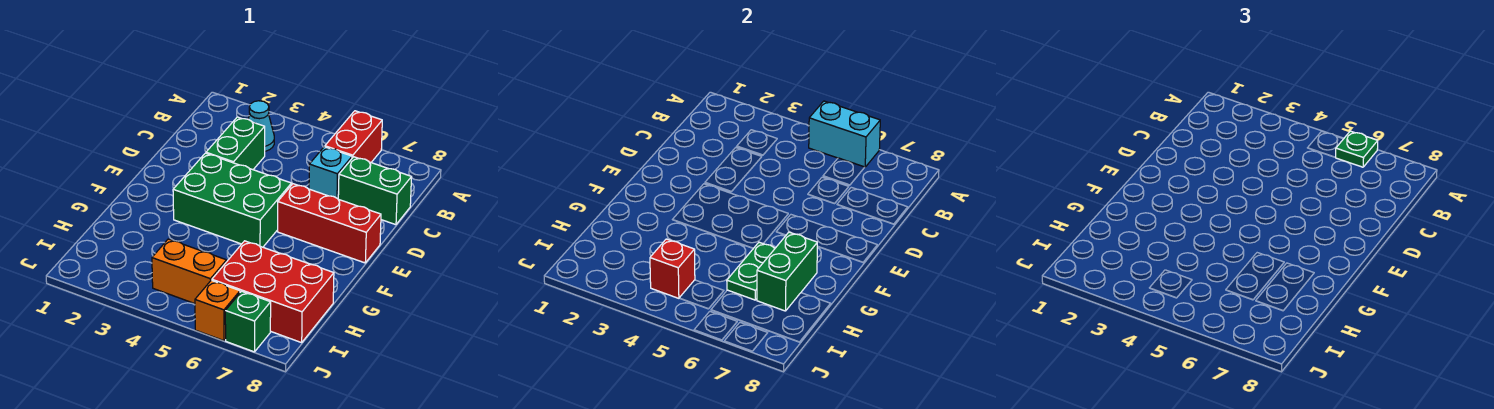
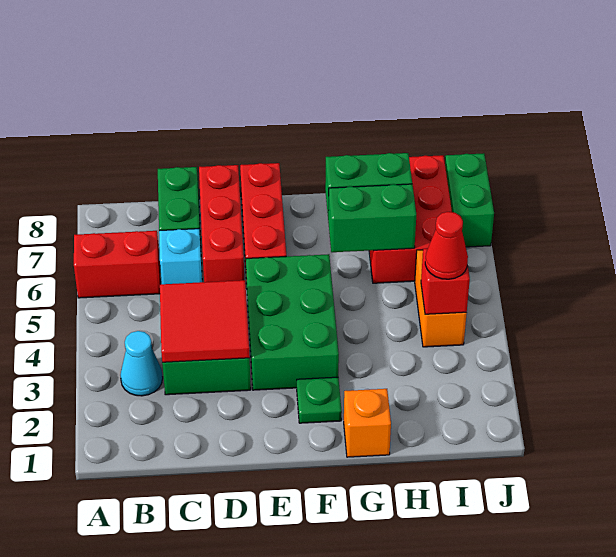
cyan 1x2 brick [809,101,880,167] -> none
green 1x1 plate [1335,131,1378,167] -> green 1x1 plate moved to [297,377,342,423]
none -> red 2x2 tile [160,280,250,362]
none -> red 1x3 brick [199,165,244,282]
green 1x2 plate [727,242,775,300] -> green 1x2 brick [328,184,416,252]
none -> red 1x1 cone [425,212,468,279]
orange 1x1 brick [195,280,240,341] -> orange 1x1 brick moved to [344,389,391,457]
green 1x1 brick [225,291,271,352] -> green 1x2 brick [445,153,494,247]

